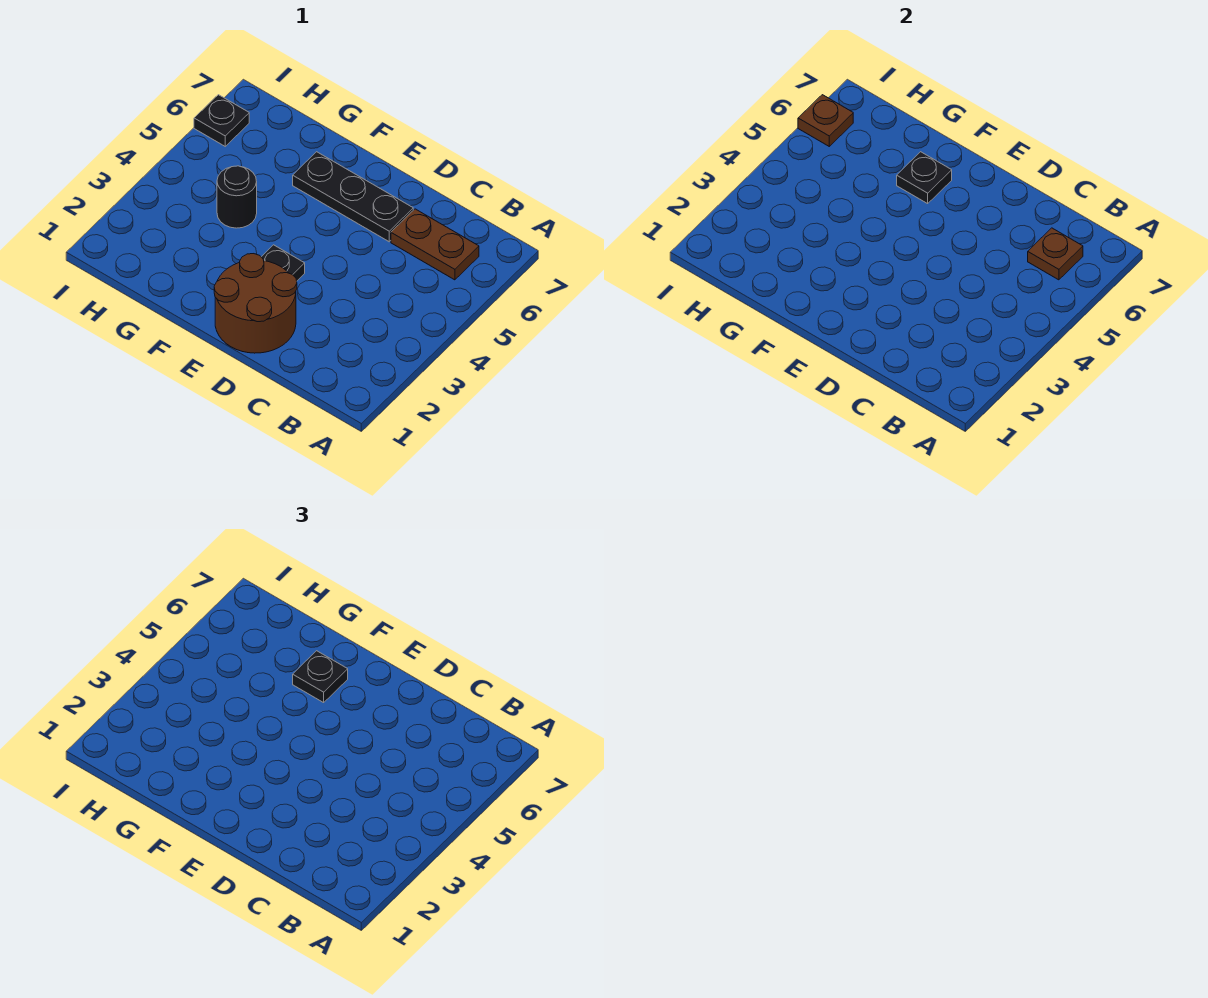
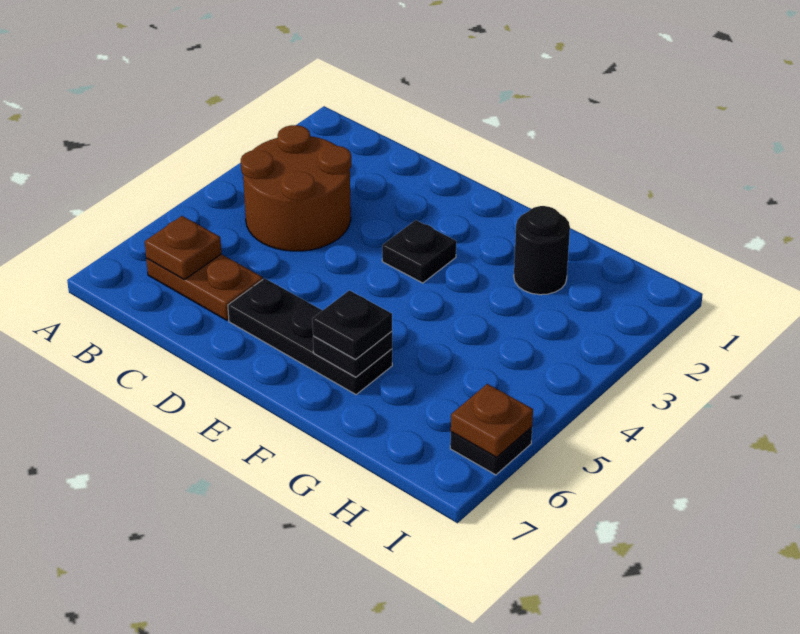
brown 2x2 round brick [214,254,297,353] -> brown 2x2 round brick moved to [241,125,351,251]
black 1x1 round brick [217,166,257,228] -> black 1x1 round brick moved to [514,206,570,295]

